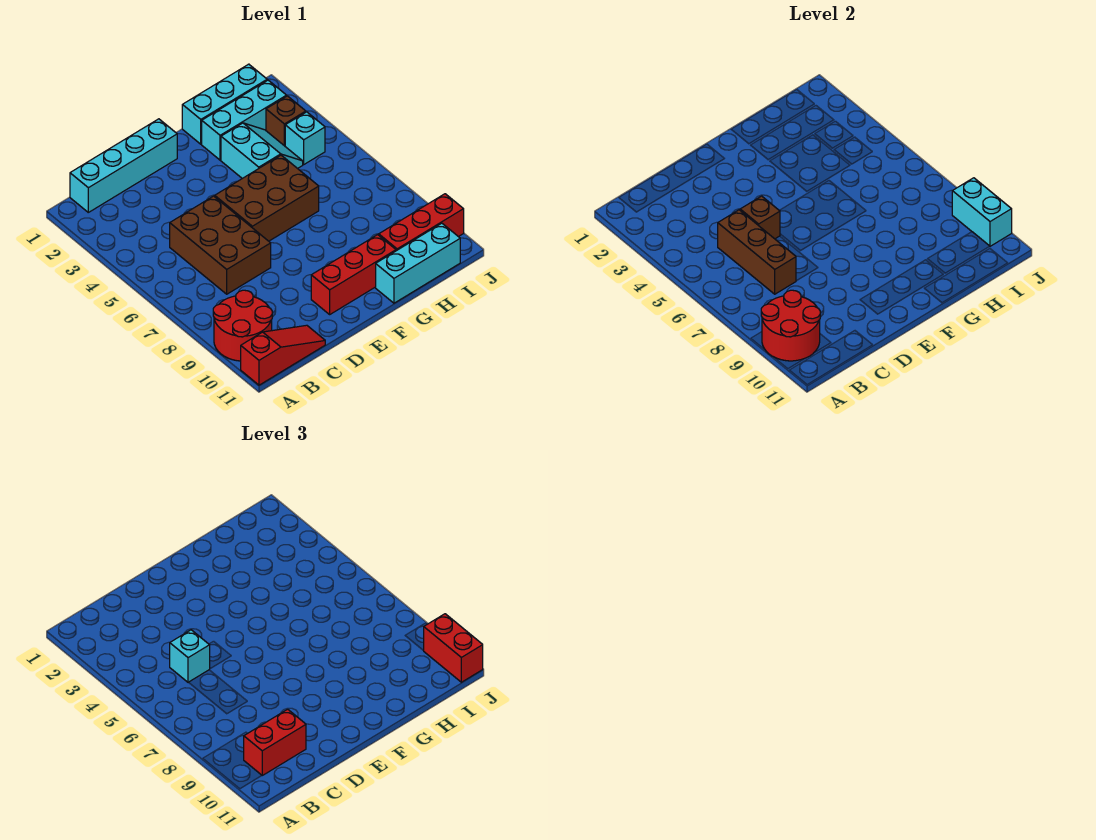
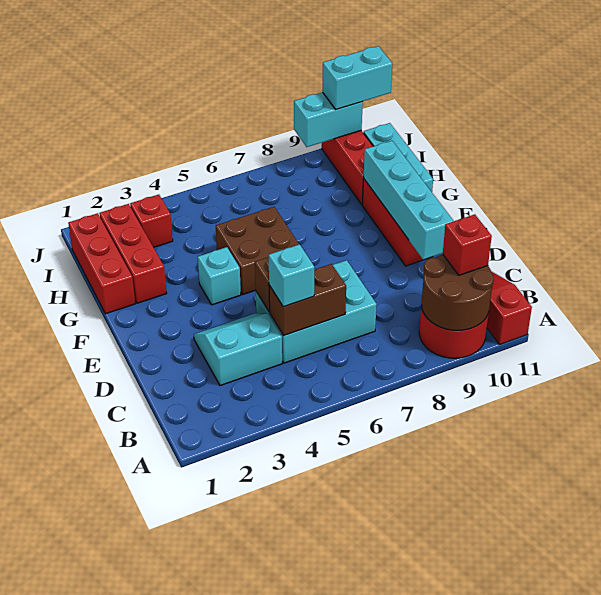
red 2x2 round brick [761,290,820,361] -> brown 2x2 round brick [421,254,494,331]
cyan 1x4 brick [70,119,177,212] -> cyan 1x4 brick moved to [364,141,453,260]
red 1x2 brick [244,709,306,775] -> red 1x1 brick [443,214,492,275]
brown 2x3 brick [170,196,271,294] -> cyan 2x3 brick [256,260,377,363]
brown 1x3 brick [718,210,796,294] -> brown 1x2 brick [269,264,346,336]
brown 2x3 brick [215,155,319,241] -> brown 2x2 brick [216,207,299,295]
cyan 1x3 brick [182,64,267,144] -> red 1x3 brick [68,213,135,314]
cyan 1x3 brick [202,80,287,160] -> red 1x3 brick [100,204,167,303]
cyan 2x2 slope [221,123,303,178] -> cyan 2x2 slope moved to [194,313,282,386]
brown 1x1 brick [266,96,306,146] -> red 1x1 brick [130,195,173,247]
cyan 1x1 brick [285,112,325,164] -> cyan 1x1 brick moved to [198,247,241,305]
red 1x2 brick [424,614,483,682] -> cyan 1x2 brick [322,46,392,109]

